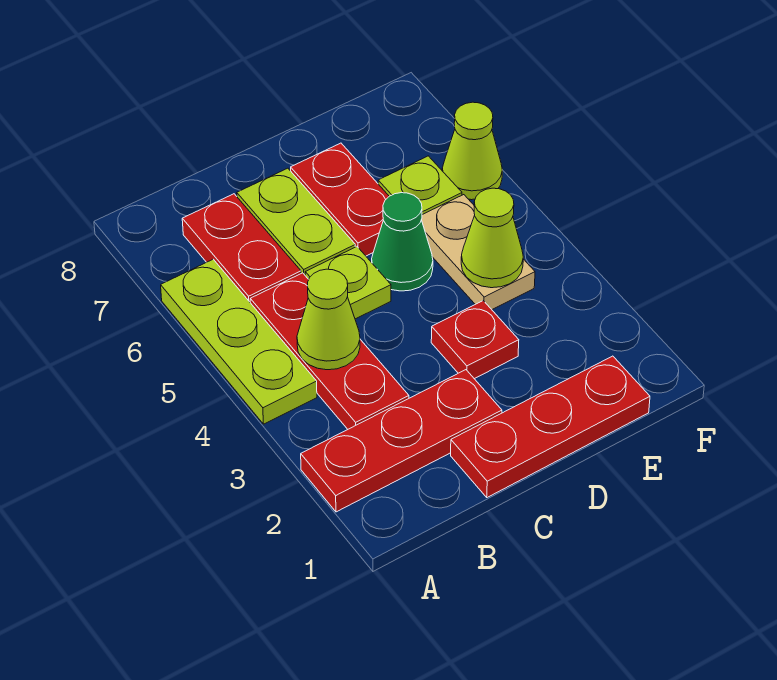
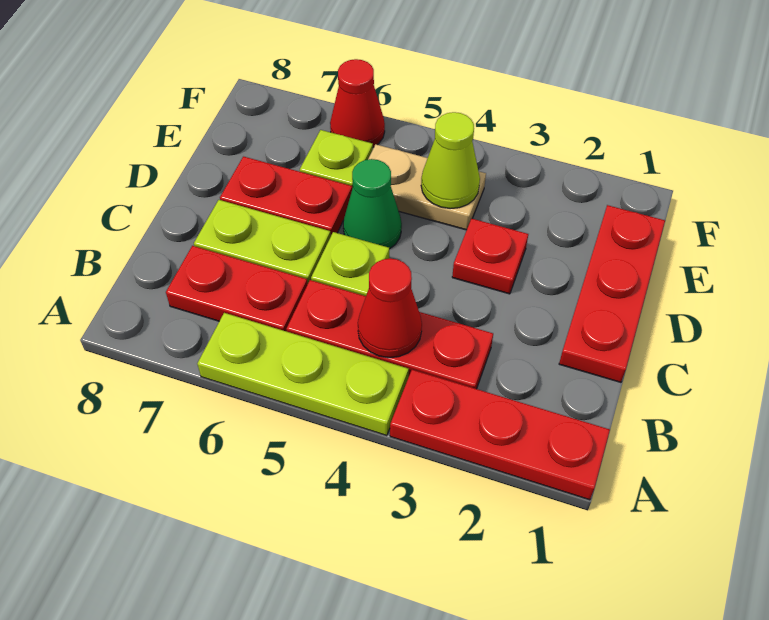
red 1x3 plate [301,370,502,512] -> red 1x3 plate turned to [390,370,610,500]
lime 1x1 cone [297,269,360,370] -> red 1x1 cone [358,258,422,358]
lime 1x1 cone [442,102,502,200] -> red 1x1 cone [330,59,385,147]

